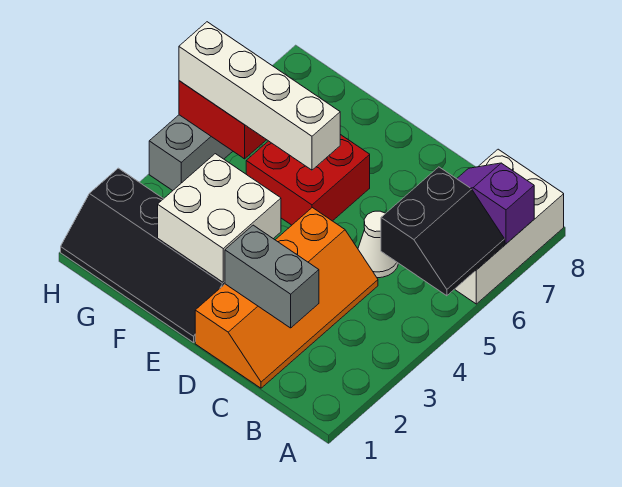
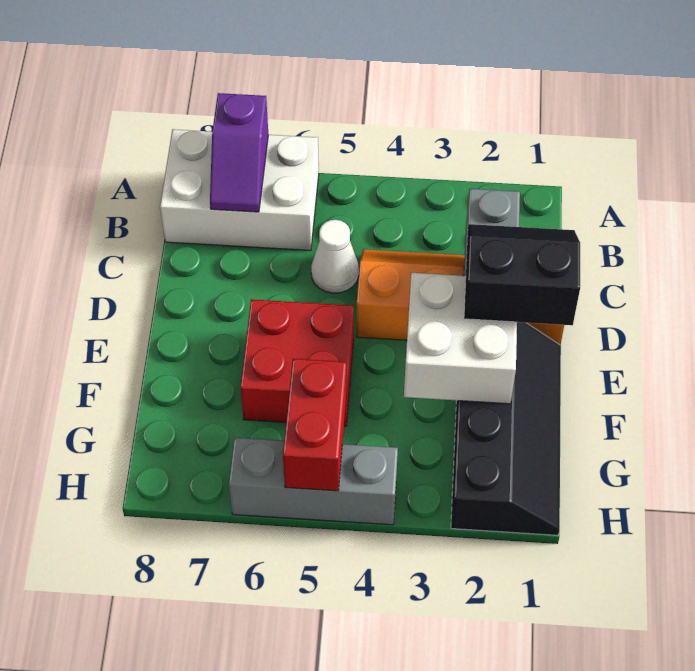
black 2x2 slope [381,167,505,296] -> black 2x2 slope moved to [464,224,580,325]
white 1x4 brick [179,22,340,170] -> none

